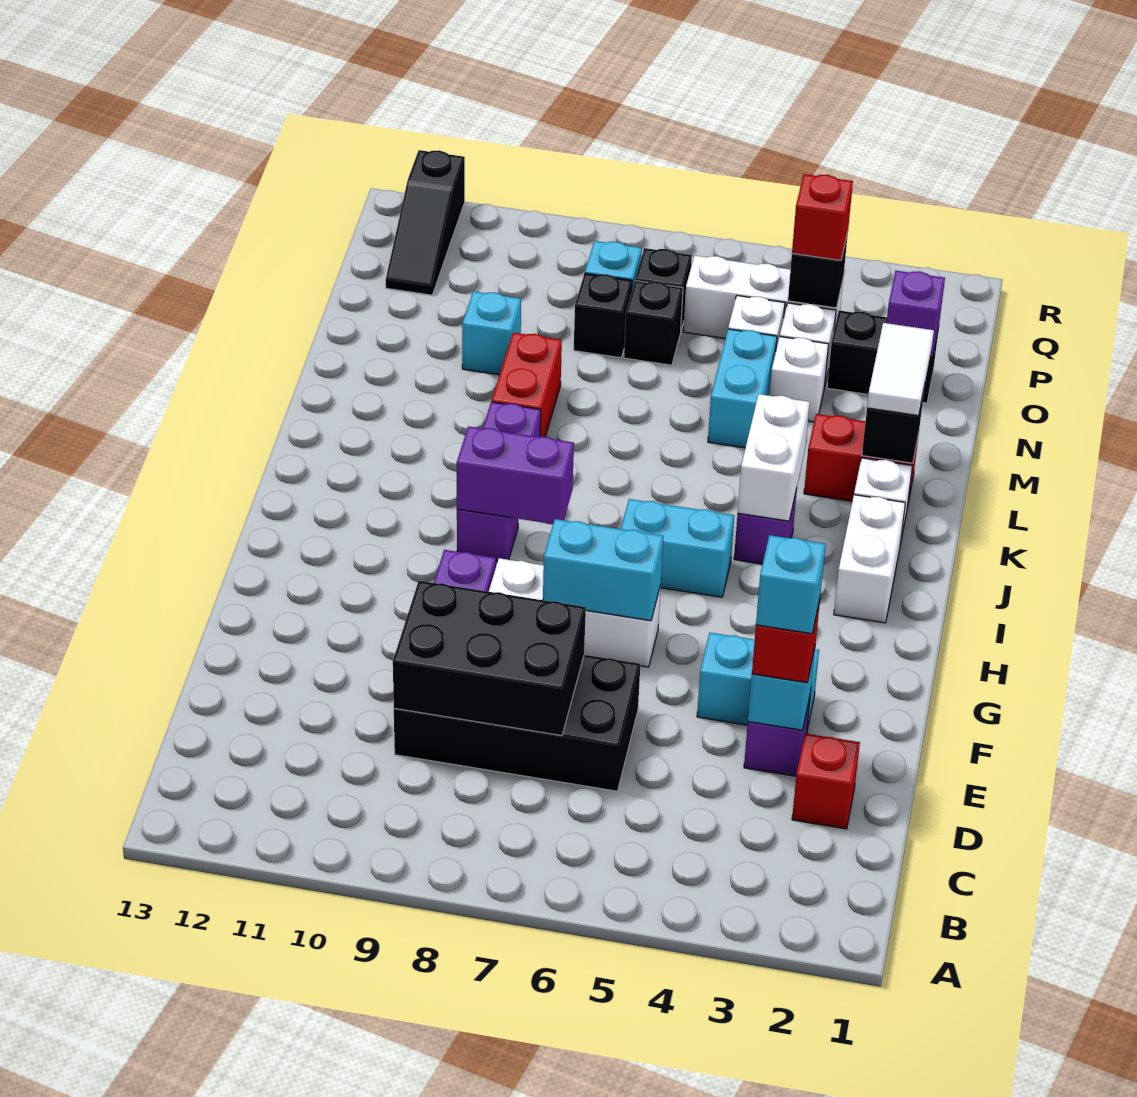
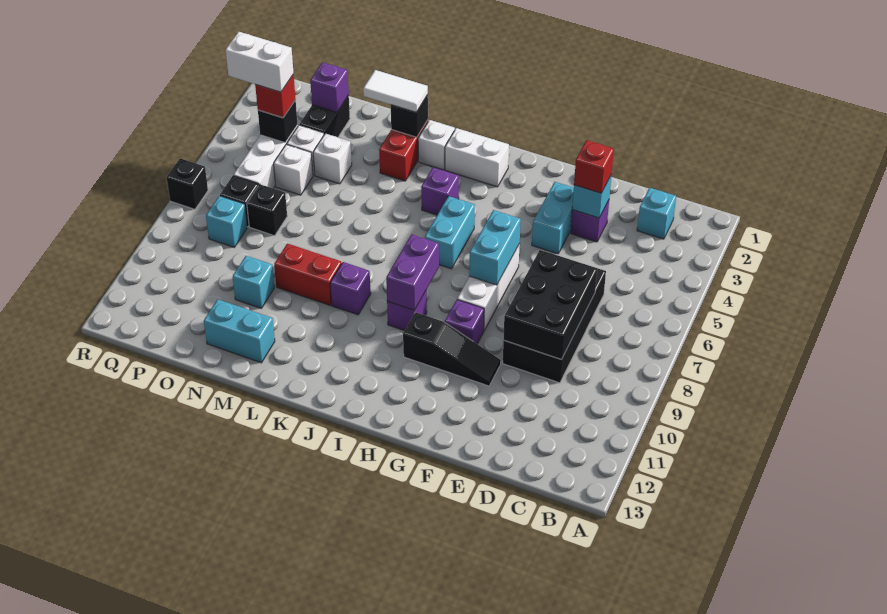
red 1x1 brick [792,733,860,829] -> none
cyan 1x1 brick [756,535,826,634] -> cyan 1x1 brick moved to [637,188,676,239]
white 1x2 brick [738,394,810,521] -> white 1x2 brick moved to [225,32,294,92]
cyan 1x2 brick [708,329,777,448] -> cyan 1x2 brick moved to [204,299,275,363]
black 1x1 brick [574,273,632,358] -> black 1x1 brick moved to [167,159,208,209]
black 1x3 slope [386,150,465,295] -> black 1x3 slope moved to [403,312,501,386]

